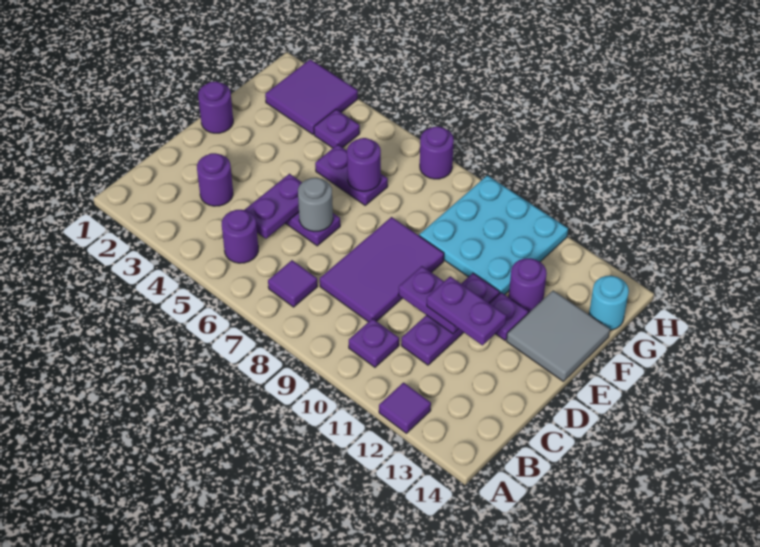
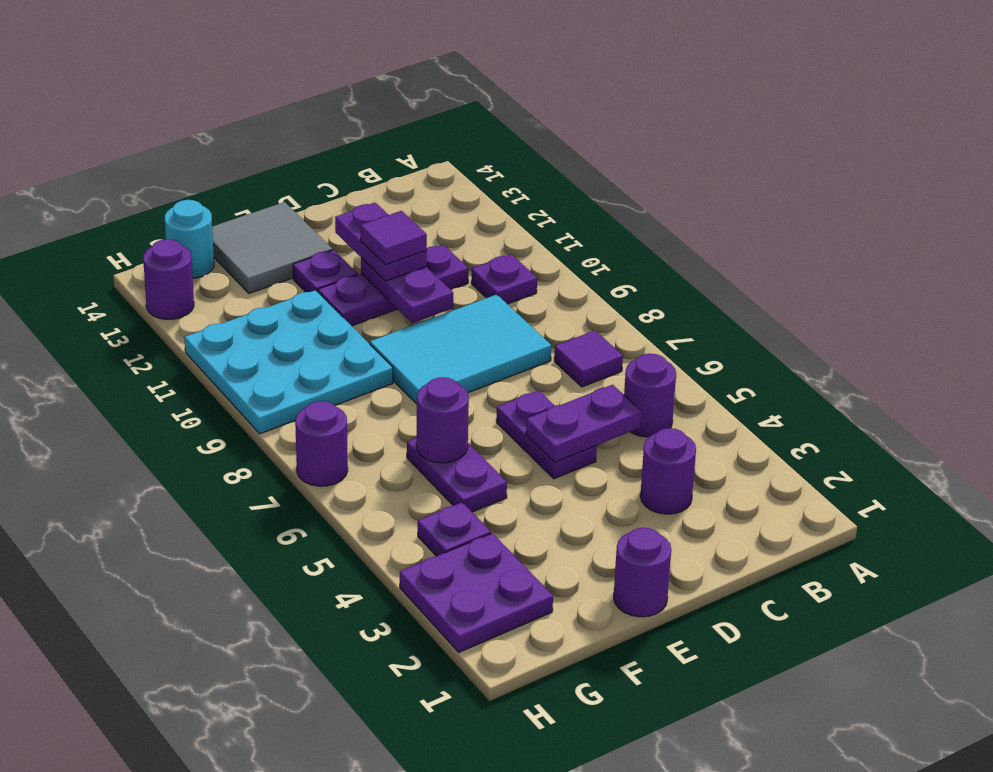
purple 1x1 tile [379,383,431,433] -> purple 1x1 tile moved to [361,211,427,264]
purple 2x3 tile [320,217,444,322] -> cyan 2x3 tile [370,294,551,404]
grey 1x1 round brick [298,178,333,231] -> none
purple 1x1 round brick [509,258,547,313] -> purple 1x1 round brick moved to [143,239,194,319]
purple 2x2 tile [265,59,358,134] -> purple 2x2 plate [400,533,553,652]

